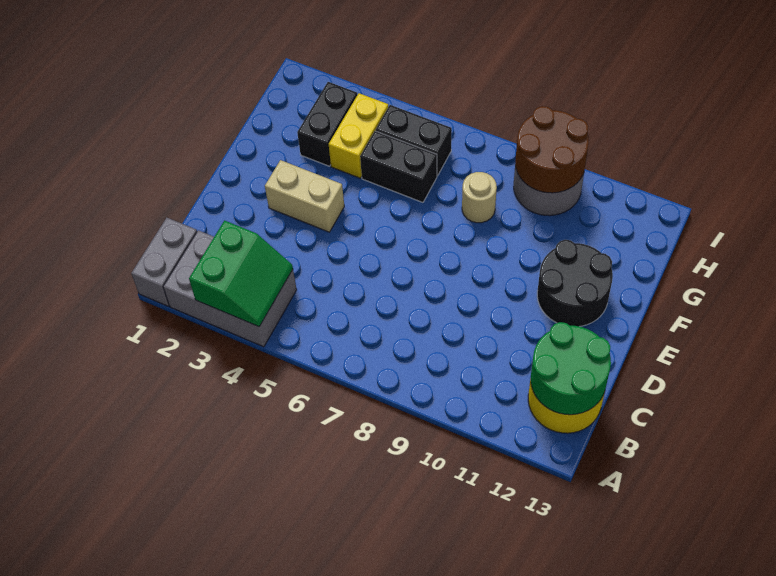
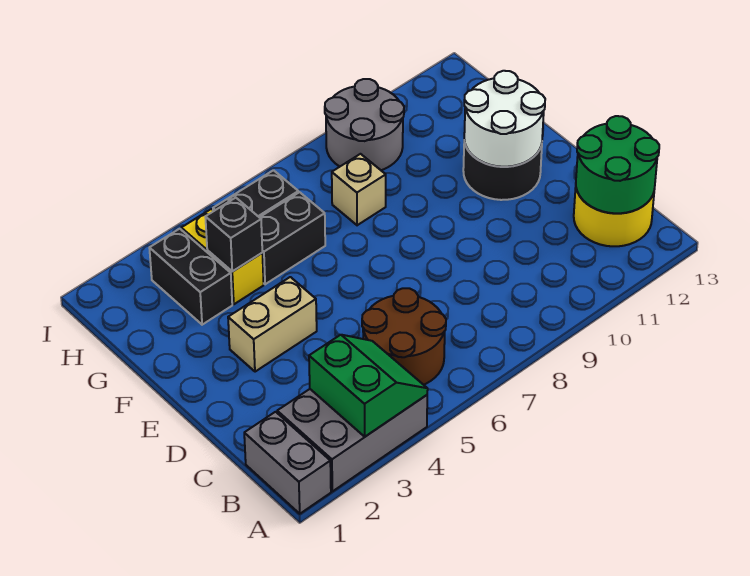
none -> white 2x2 round brick [464,71,545,167]
none -> black 1x1 brick [205,198,262,271]
tan 1x1 round brick [462,172,497,223] -> tan 1x1 brick [332,154,386,225]
brown 2x2 round brick [515,106,589,193] -> brown 2x2 round brick moved to [362,288,446,385]

